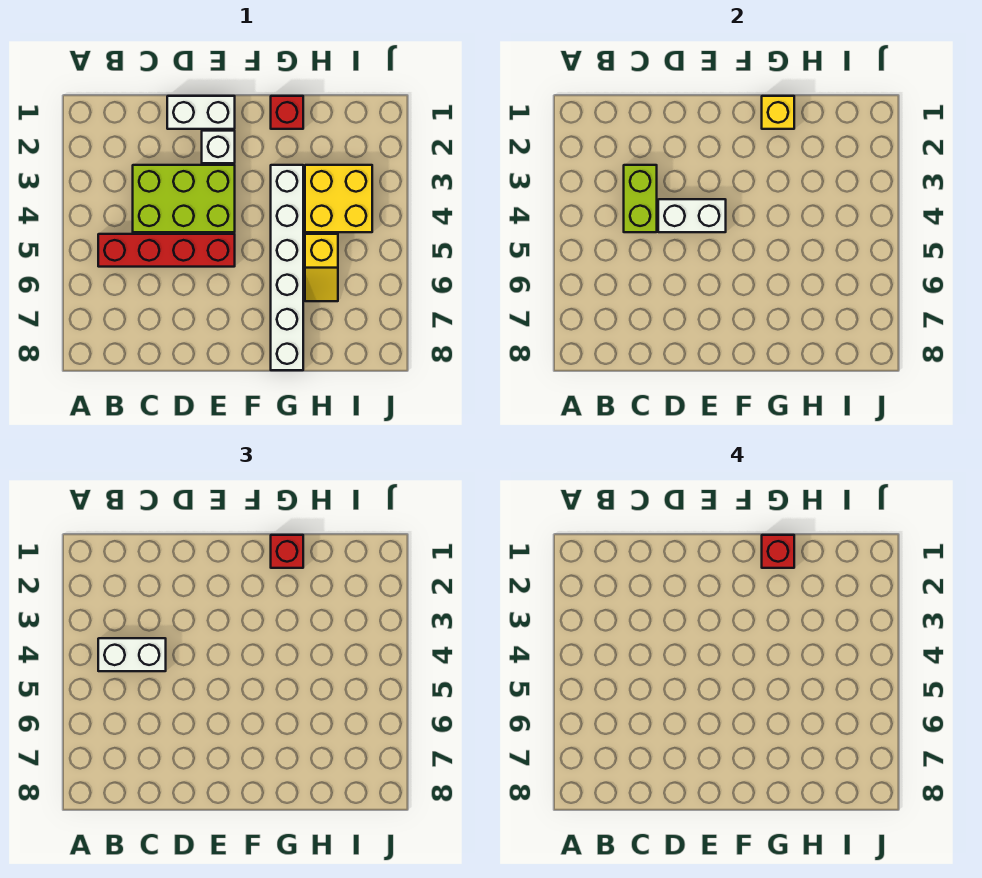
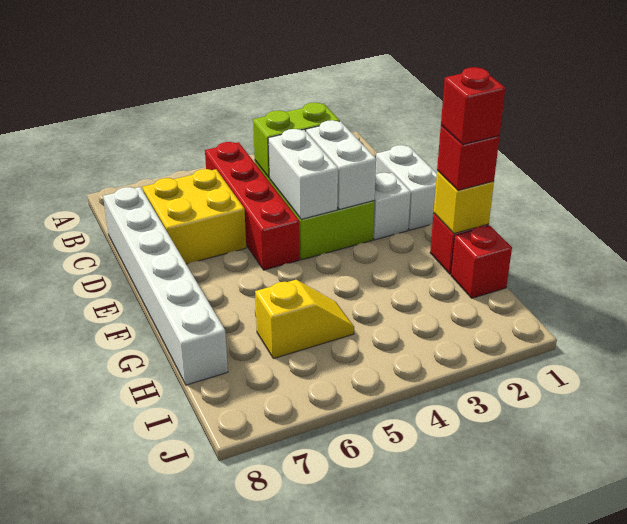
white 1x2 brick [98,638,166,671] -> white 1x2 brick moved to [306,120,376,209]
white 1x6 brick [271,165,303,370] -> white 1x6 brick turned to [103,187,228,385]
none -> red 1x1 brick [451,226,512,298]
yellow 2x2 brick [305,165,372,232] -> yellow 2x2 brick moved to [142,169,246,264]
yellow 1x2 slope [305,234,338,301] -> yellow 1x2 slope turned to [255,280,354,359]

